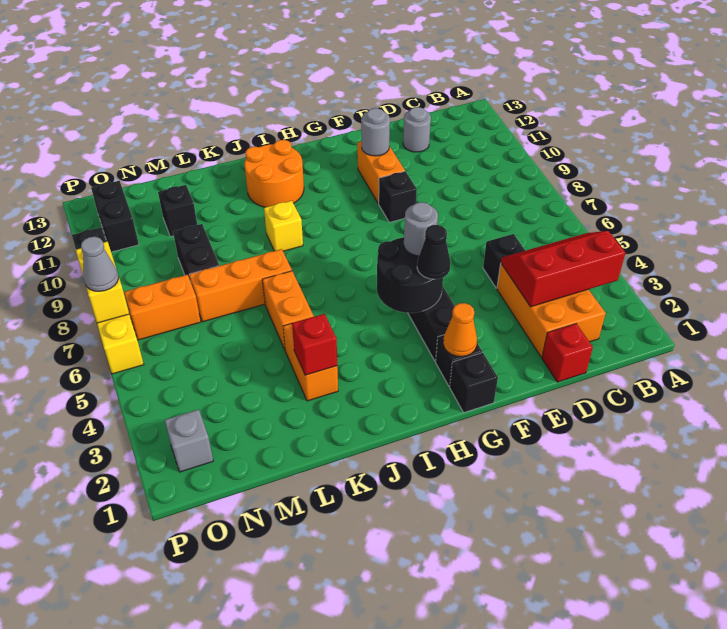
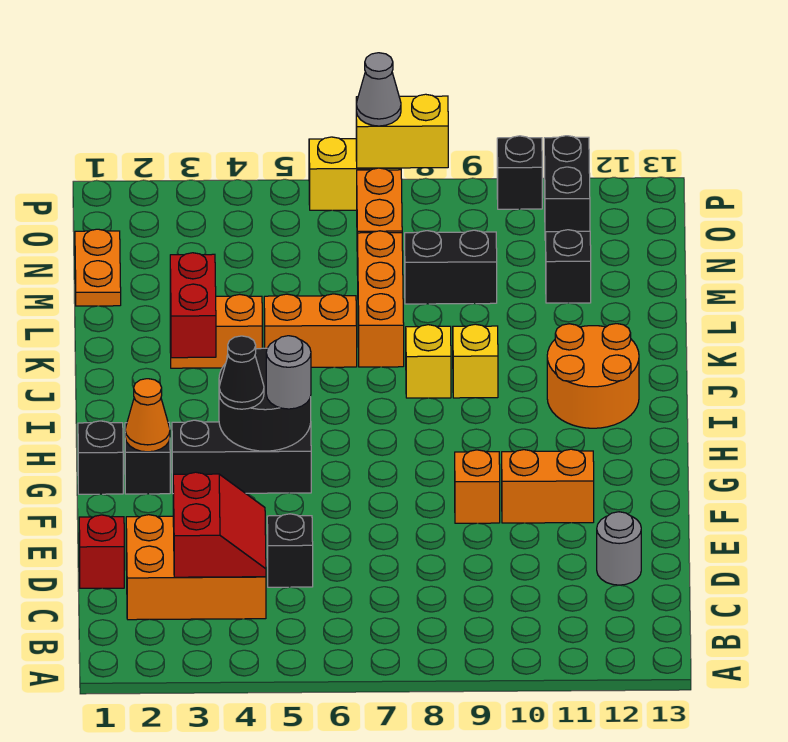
red 2x3 slope [501,231,625,307] -> red 2x2 slope [173,472,266,577]
black 1x1 brick [378,171,417,222] -> orange 1x1 brick [455,450,500,523]
grey 1x1 round brick [361,108,390,156] -> none
none -> yellow 1x1 brick [406,325,451,398]
red 1x1 brick [292,314,337,375] -> red 1x2 brick [170,253,216,358]
none -> orange 1x2 plate [75,229,121,306]
grey 1x1 brick [165,409,213,472] -> none
black 1x2 brick [91,181,139,252] -> black 1x2 brick turned to [544,136,590,240]

